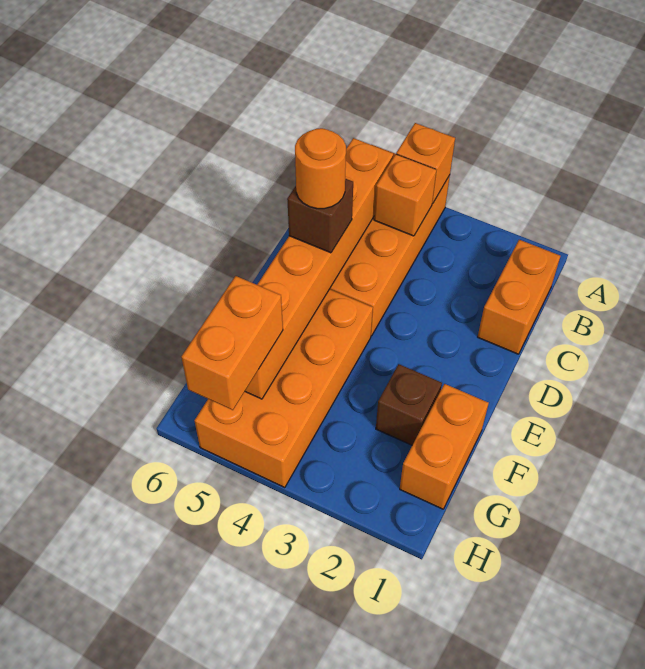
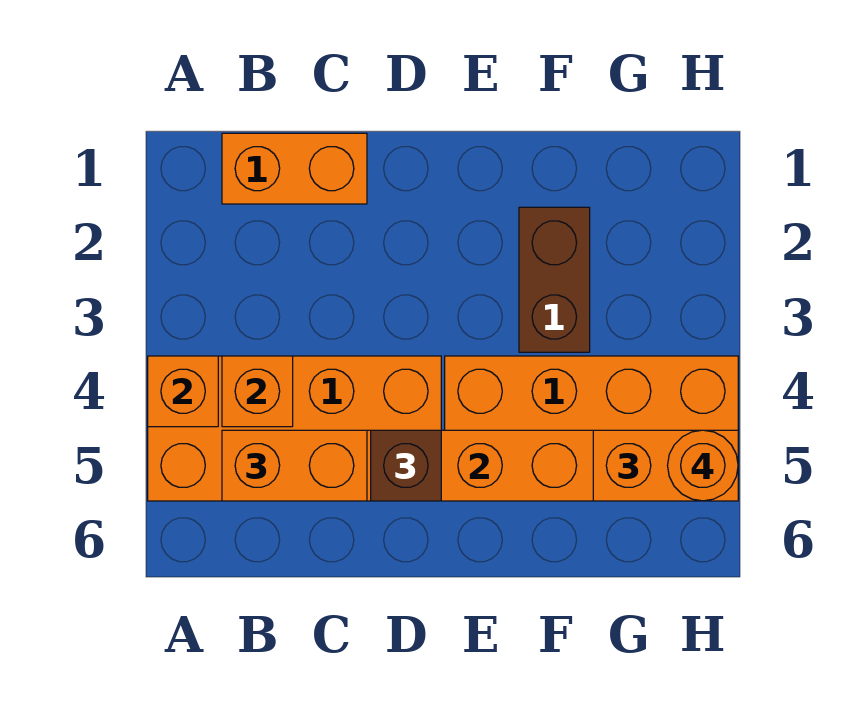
orange 1x1 round brick [295,128,346,209] -> orange 1x1 round brick moved to [668,430,738,501]
orange 1x2 brick [400,384,489,509] -> orange 1x2 brick moved to [222,430,367,501]
brown 1x1 brick [376,364,442,445] -> brown 1x2 brick [519,207,590,352]

